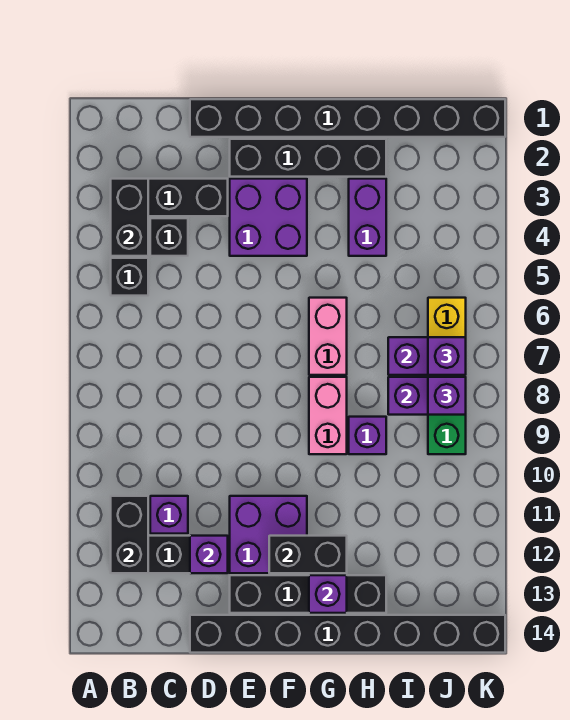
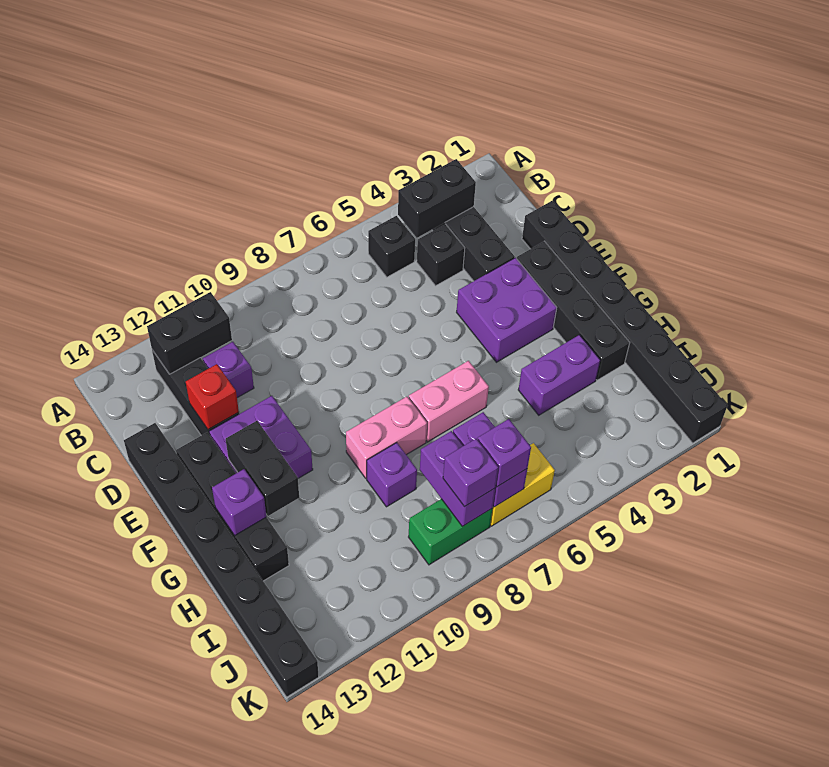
purple 1x1 brick [190,536,228,573] -> red 1x1 brick [186,364,239,430]

